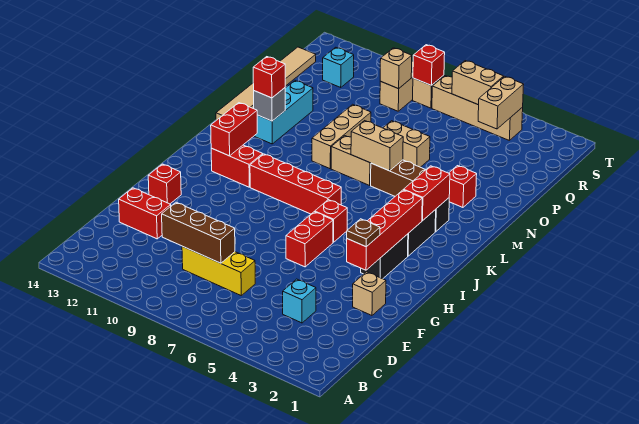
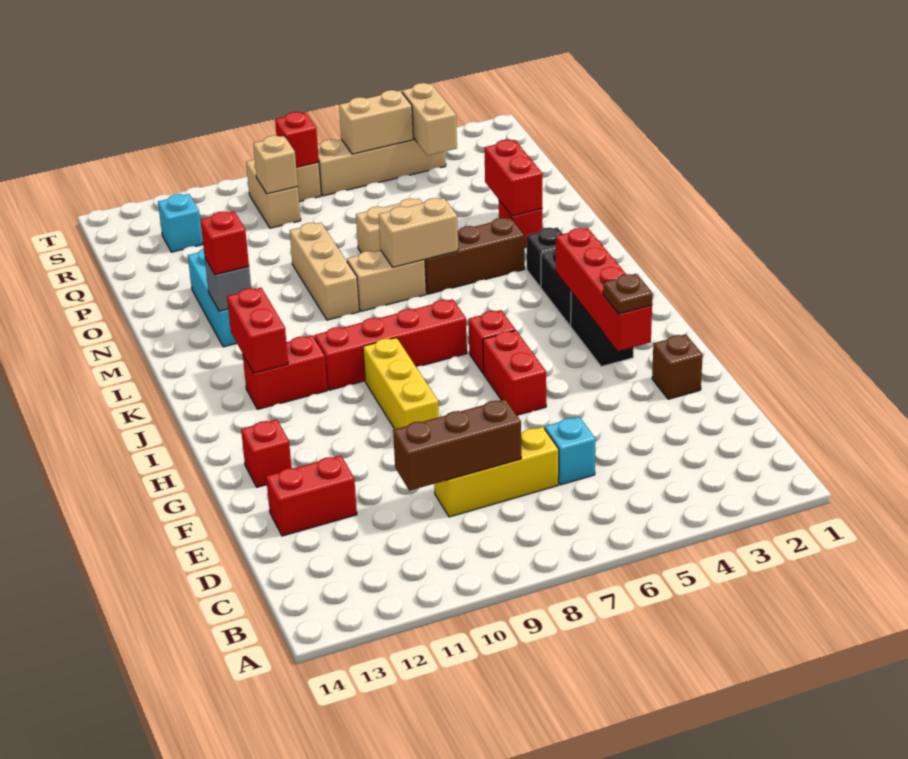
cyan 1x1 brick [283,279,316,323] -> cyan 1x1 brick moved to [545,417,595,485]
tan 1x1 brick [353,272,386,315] -> brown 1x1 brick [652,335,703,399]
none -> yellow 1x3 brick [363,338,439,429]
red 1x2 brick [404,166,450,221] -> red 1x2 brick moved to [484,140,542,216]
tan 1x6 tile [216,47,316,120] -> none

